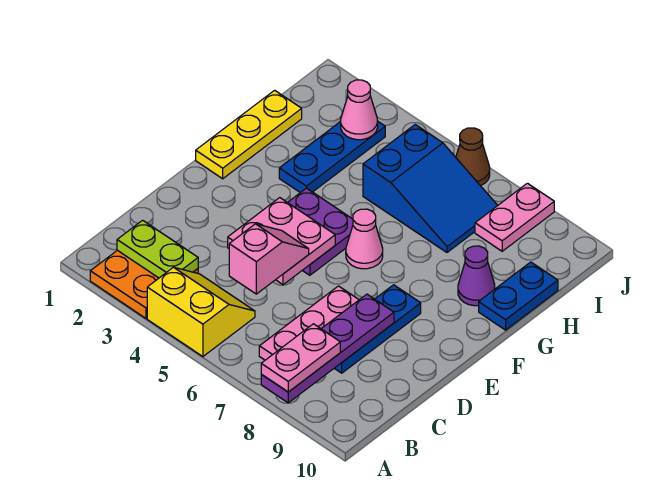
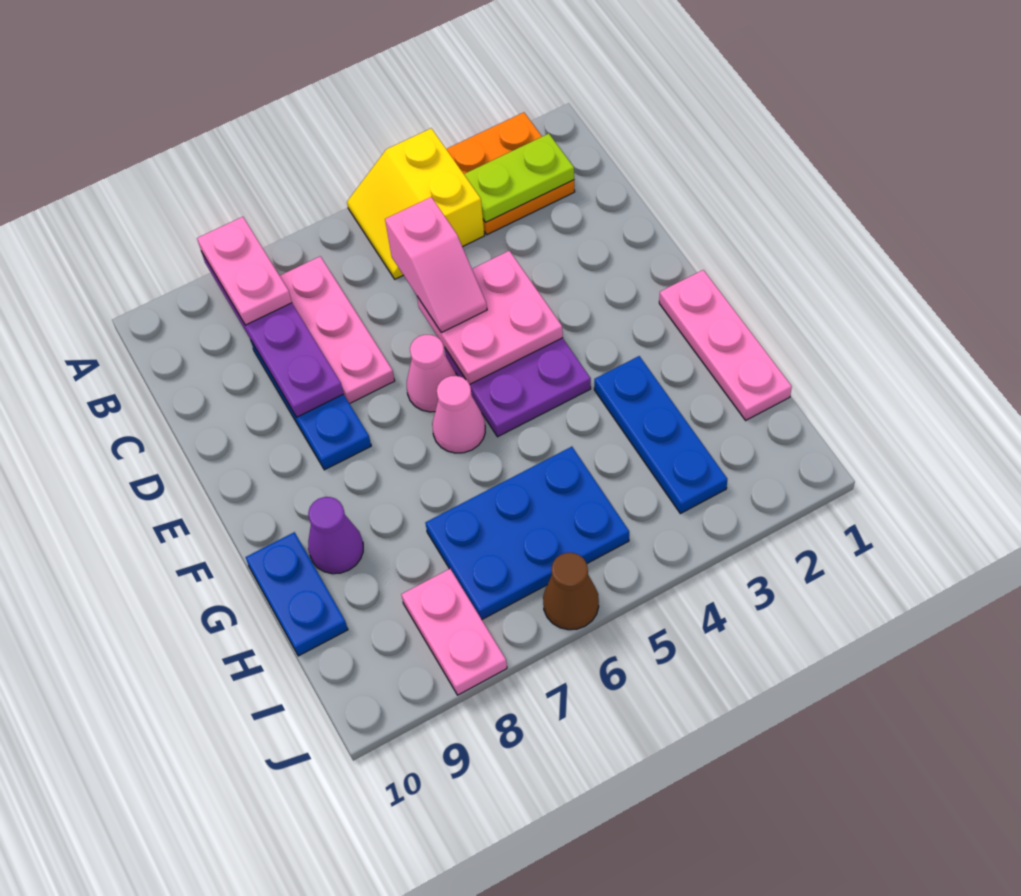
yellow 2x2 slope [147,267,255,357] -> yellow 2x2 slope turned to [347,128,485,279]
yellow 1x3 plate [196,90,302,179] -> pink 1x3 plate [659,270,792,420]
blue 2x3 slope [363,125,498,252] -> blue 2x3 plate [425,447,629,619]
pink 1x1 cone [341,80,378,140] -> pink 1x1 cone moved to [407,335,457,412]

